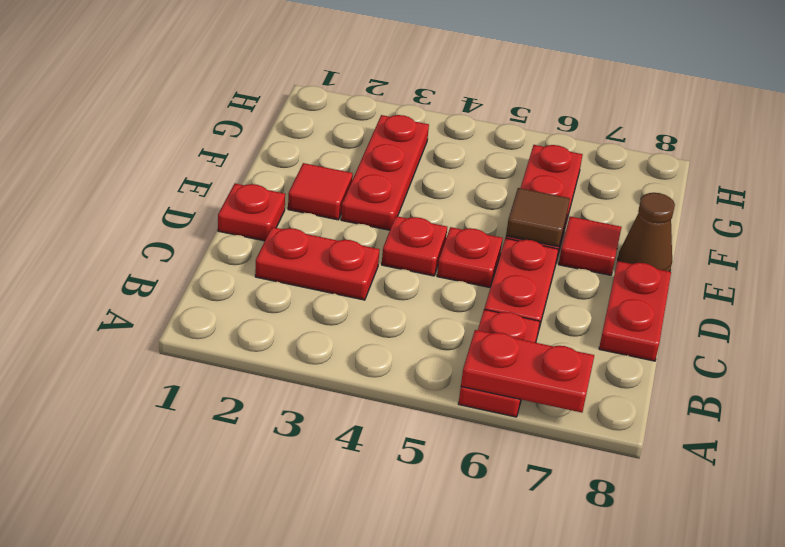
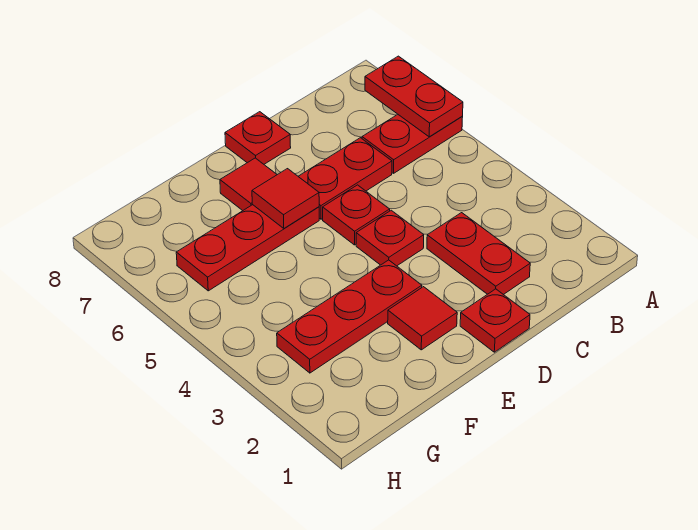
red 1x2 plate [599,261,671,361] -> red 1x1 plate [225,112,291,164]
brown 1x1 tile [506,188,570,247] -> red 1x1 tile [252,169,319,228]
brown 1x1 cone [618,193,675,272] -> none

